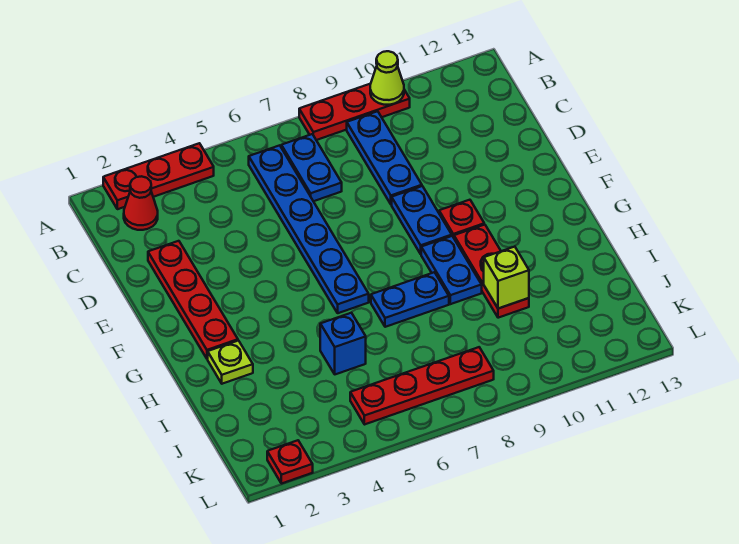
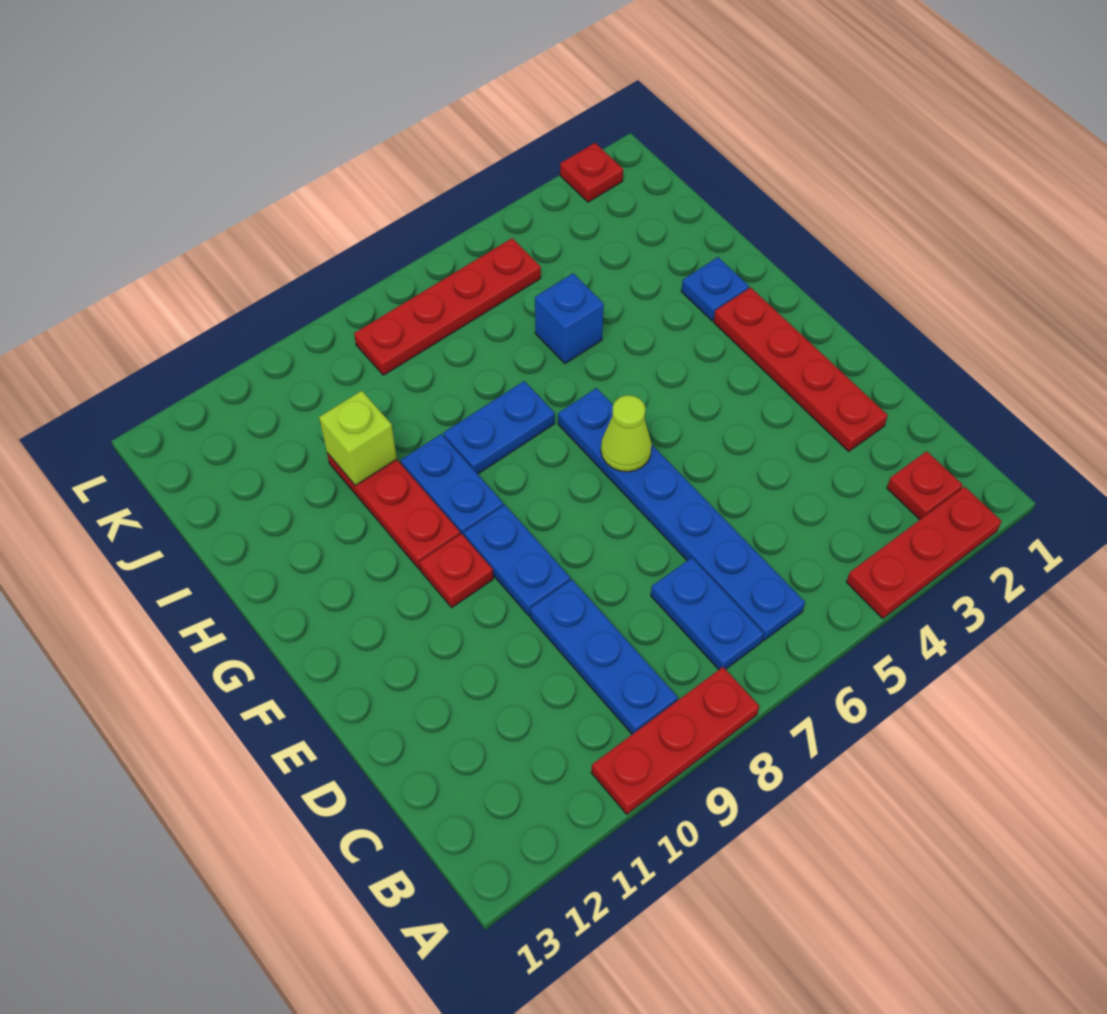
lime 1x1 cone [370,51,404,105] -> lime 1x1 cone moved to [601,395,652,472]
red 1x1 cone [124,176,158,230] -> red 1x1 plate [887,451,963,520]
lime 1x1 plate [208,341,253,384] -> blue 1x1 plate [681,257,749,321]

